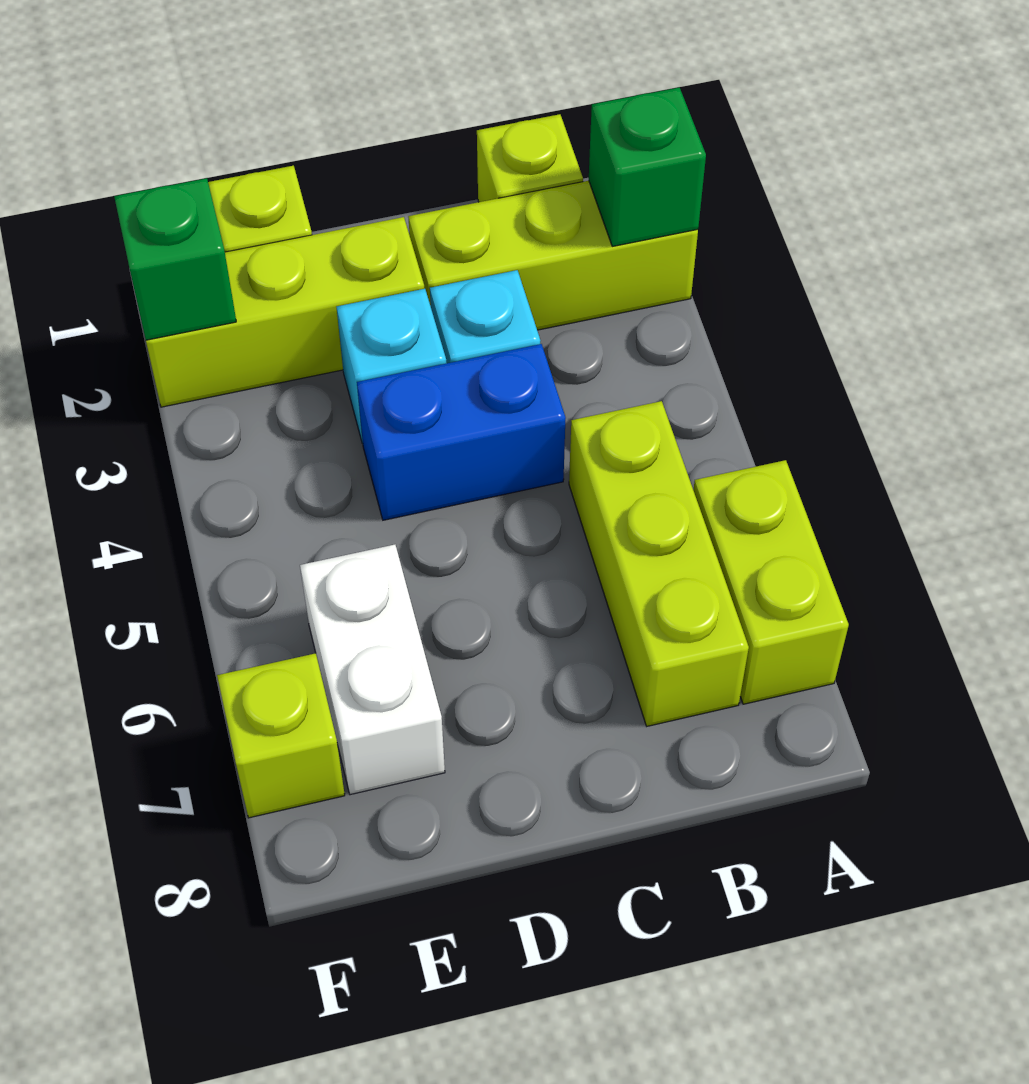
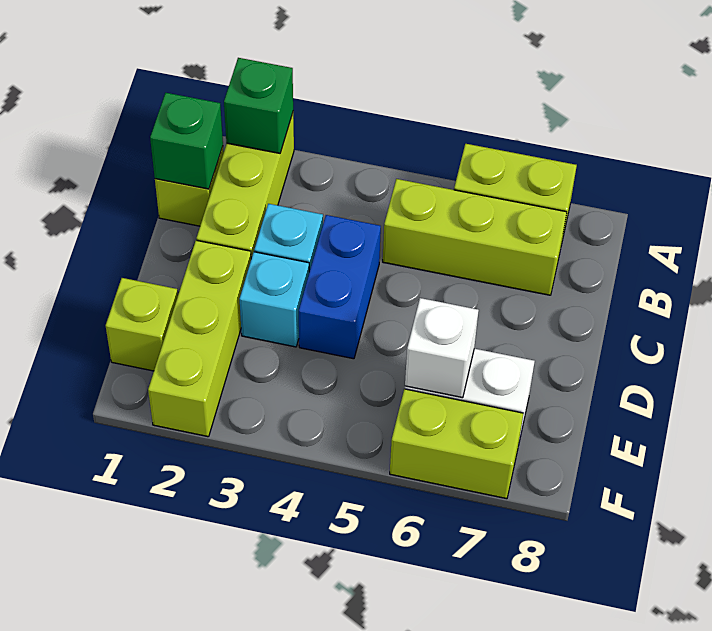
none -> white 1x1 brick [405,298,479,398]
green 1x1 brick [114,178,236,340] -> green 1x1 brick moved to [150,93,223,189]
lime 1x1 brick [217,653,345,818] -> lime 1x2 brick [390,389,524,499]

